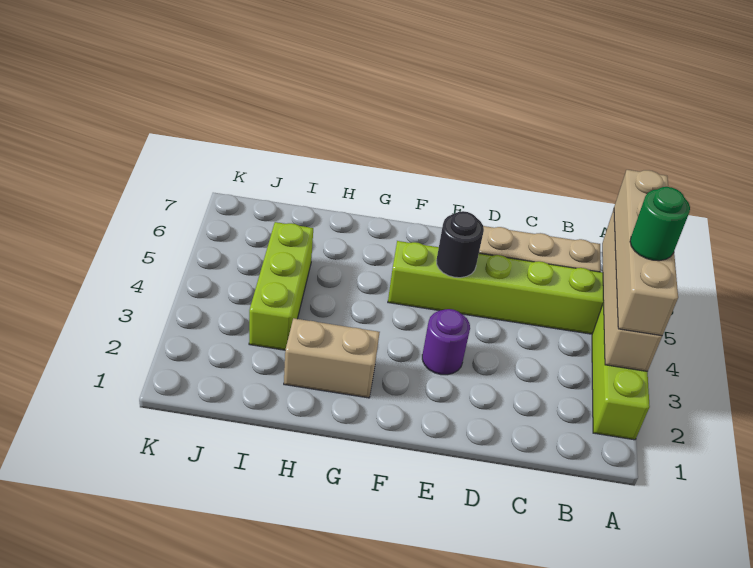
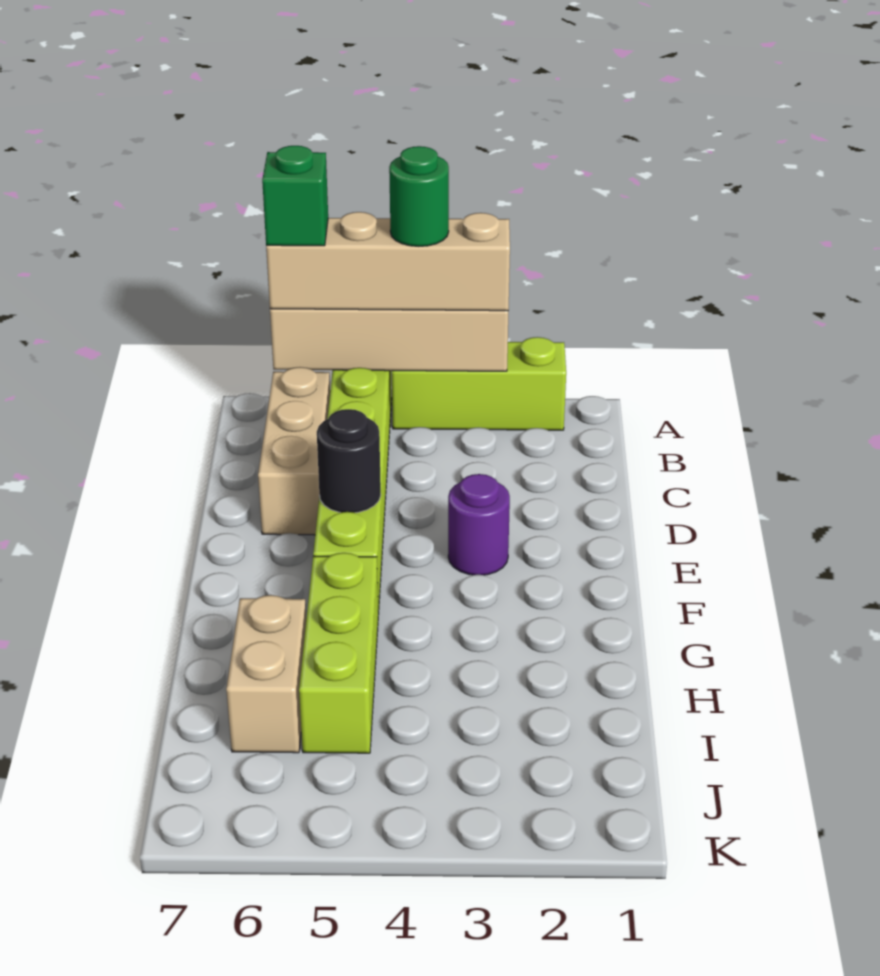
none -> green 1x1 brick [262,146,328,246]
tan 1x2 brick [284,318,380,398] -> tan 1x2 brick moved to [226,595,306,753]
lime 1x3 brick [249,222,313,350] -> lime 1x3 brick turned to [299,553,378,753]

